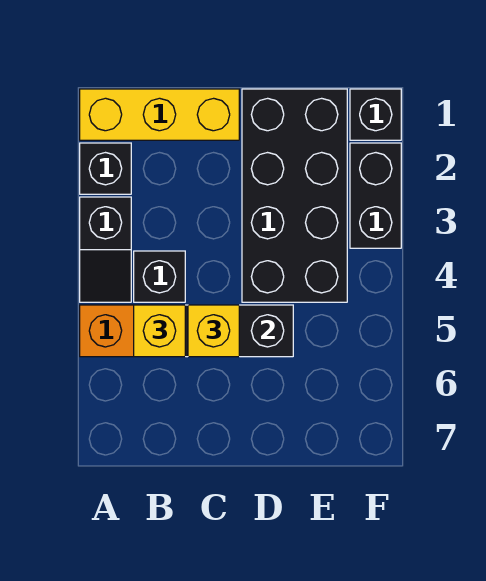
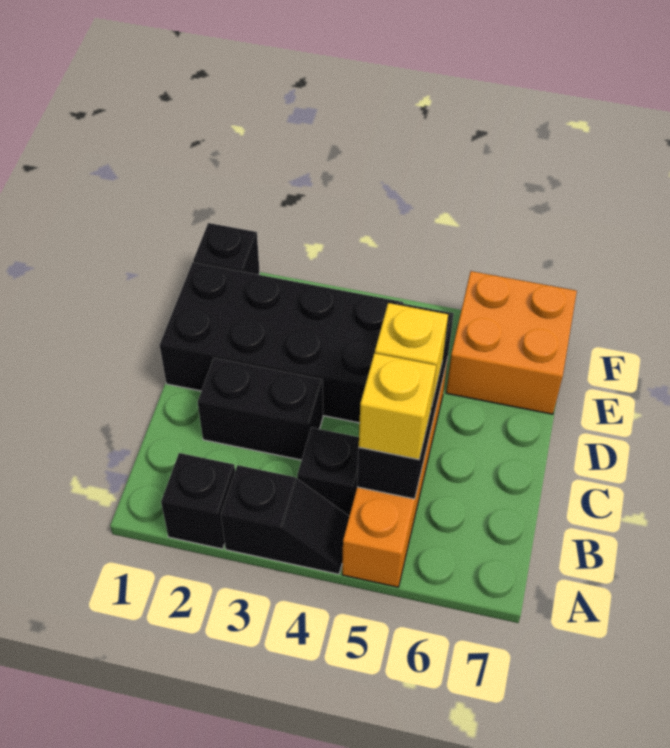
yellow 1x3 brick [80,89,239,140] -> none
none -> orange 2x2 brick [446,271,577,414]
black 1x2 brick [350,143,401,248] -> black 1x2 brick moved to [198,358,323,460]

